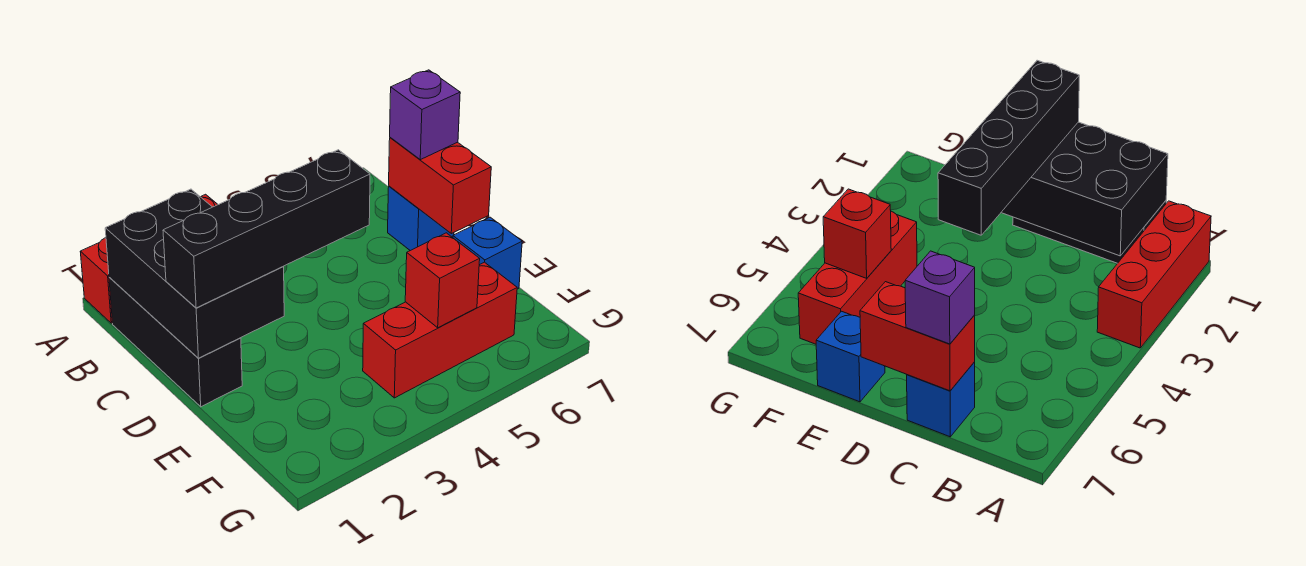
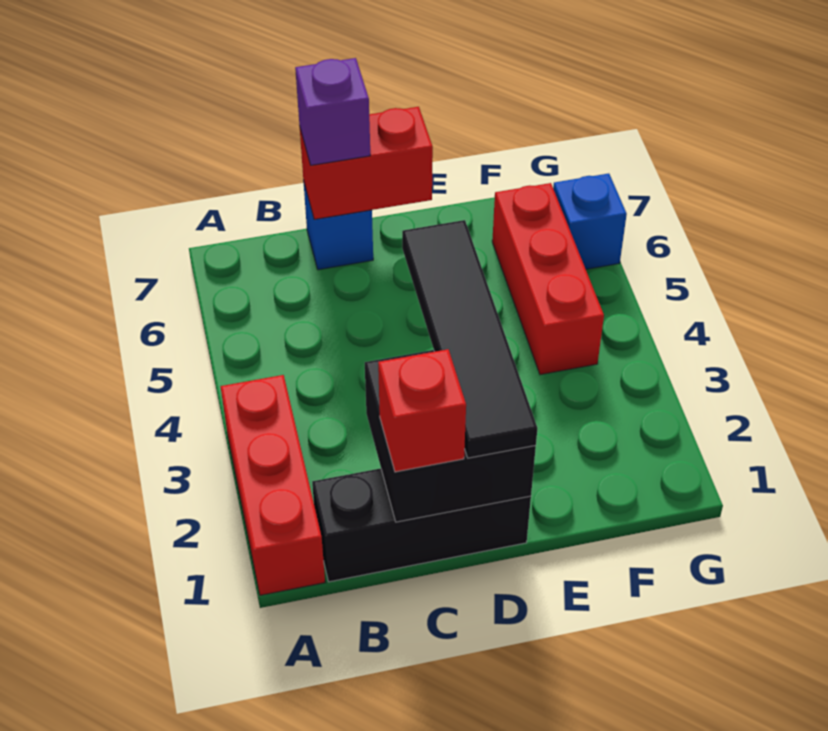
black 2x3 brick [105,189,284,358] -> black 2x2 brick [365,350,536,522]
black 1x4 brick [163,150,370,308] -> black 1x4 tile [402,220,538,458]
blue 1x1 brick [453,217,522,289] -> blue 1x1 brick moved to [553,173,627,269]
red 1x1 brick [405,233,480,328] -> red 1x1 brick moved to [378,349,466,472]

